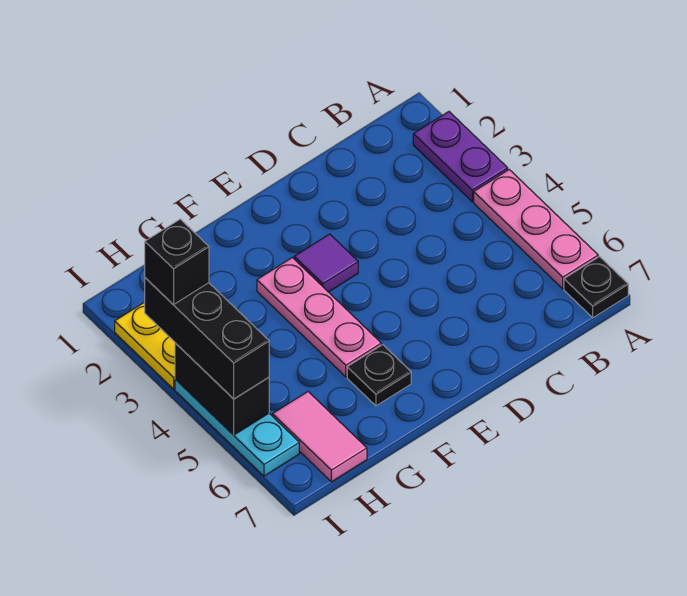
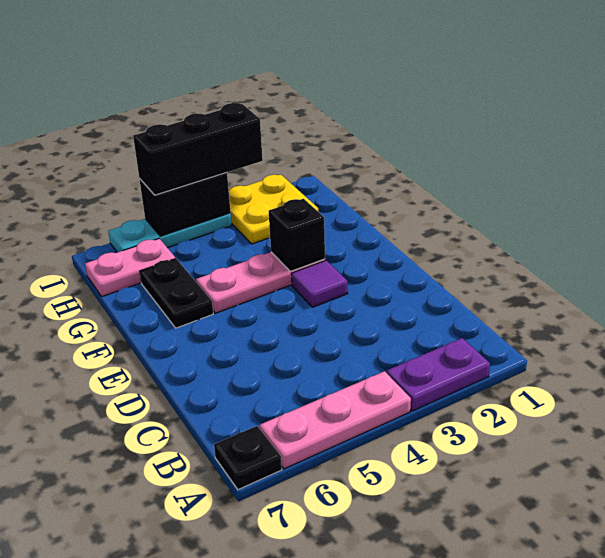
black 1x1 plate [347,345,411,406] -> black 1x2 plate [140,259,213,328]
pink 1x2 tile [273,392,367,482] -> pink 1x2 plate [85,239,176,296]
black 1x1 brick [145,219,209,305] -> black 1x1 brick moved to [269,199,325,271]

